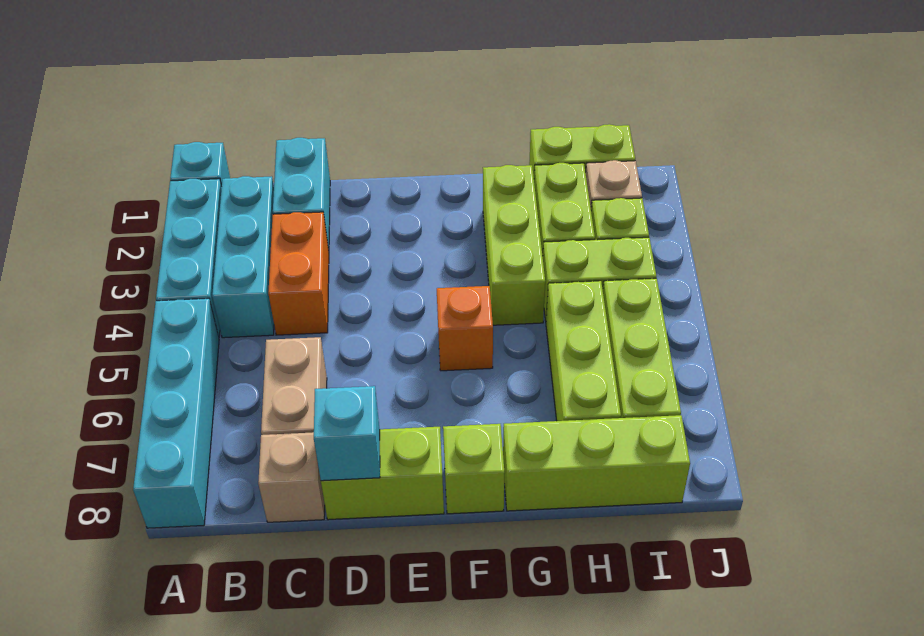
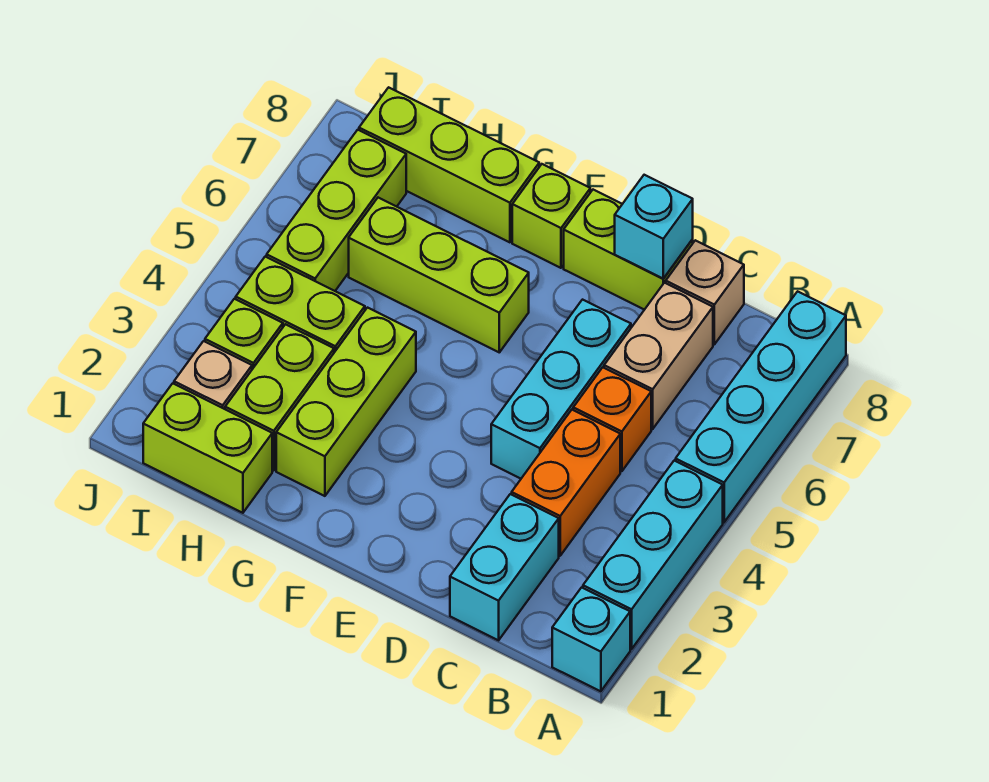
cyan 1x3 brick [212,176,274,338] -> cyan 1x3 brick moved to [491,300,631,479]
orange 1x1 brick [437,286,493,371] -> orange 1x1 brick moved to [573,367,651,471]
lime 1x3 brick [546,281,621,421] -> lime 1x3 brick turned to [349,198,529,352]

